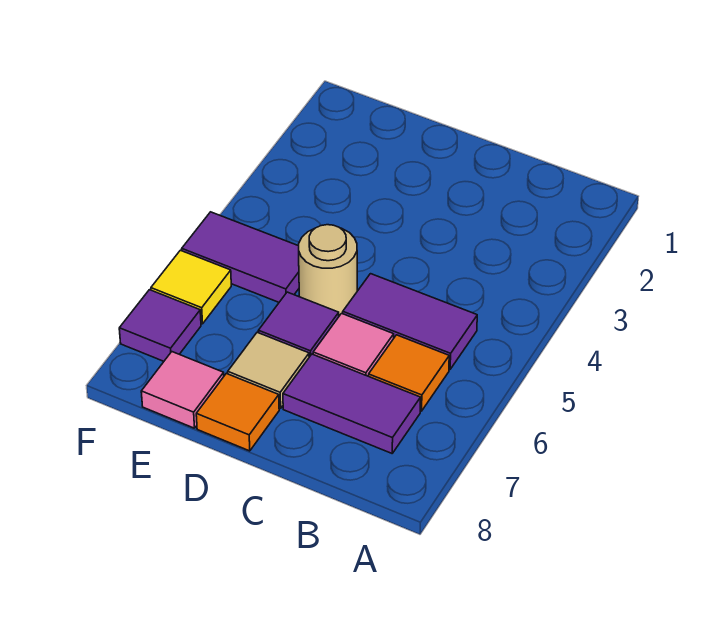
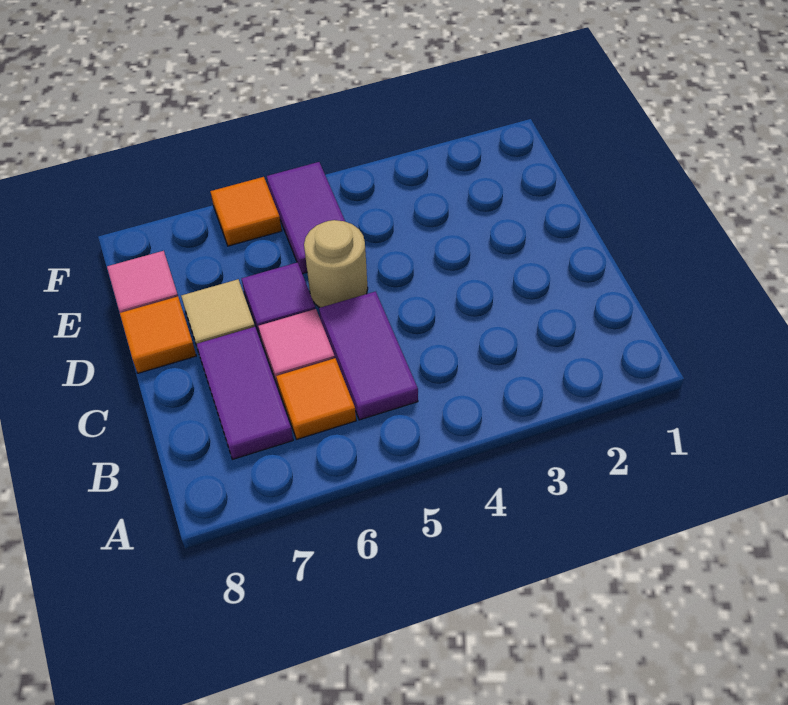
yellow 1x1 tile [151,250,231,324] -> orange 1x1 tile [210,177,282,246]
purple 1x1 tile [119,290,201,361] -> none

